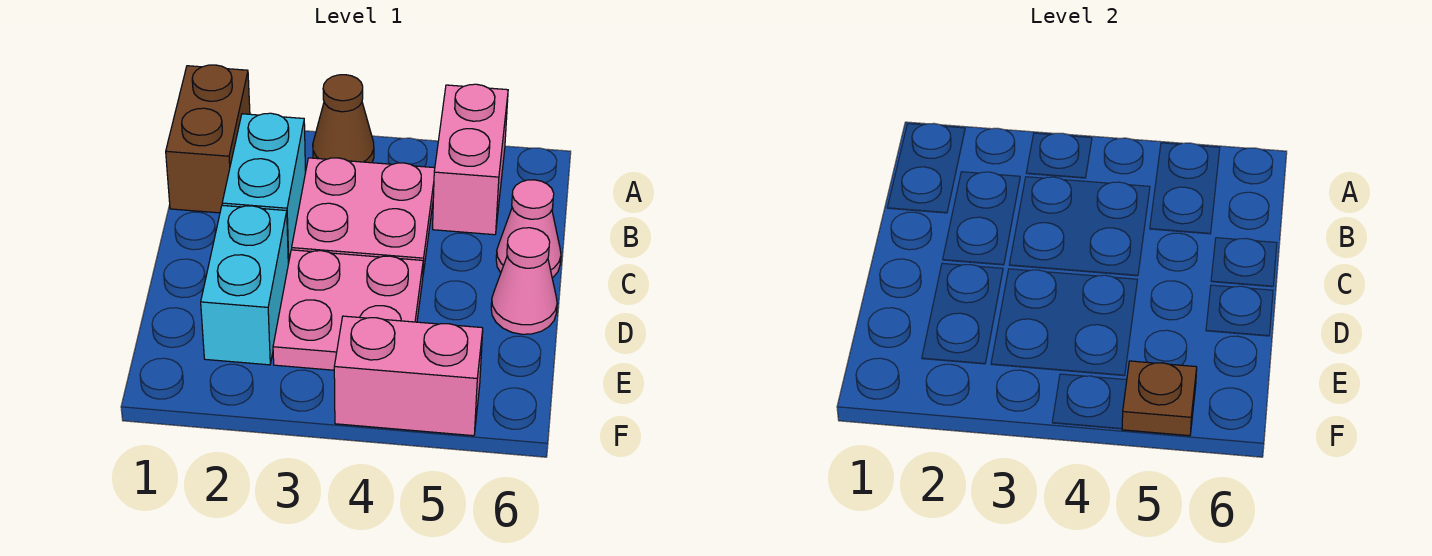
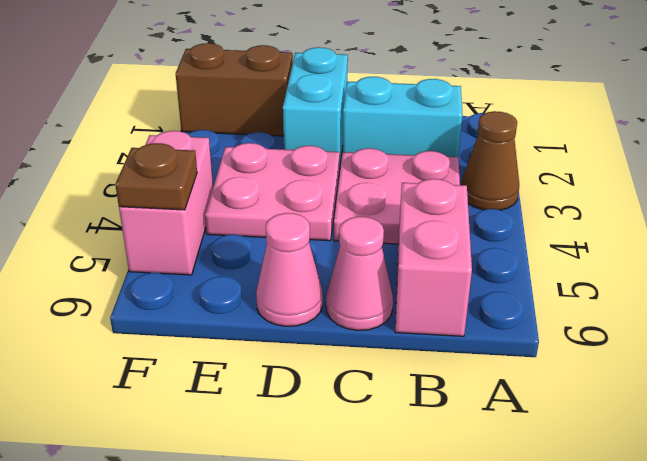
brown 1x2 brick [166,65,250,213] -> brown 1x2 brick moved to [176,43,293,136]
pink 1x2 brick [433,84,508,235] -> pink 1x2 brick turned to [395,179,472,336]
cyan 1x2 brick [201,205,288,365] -> cyan 1x2 brick turned to [283,47,348,169]

